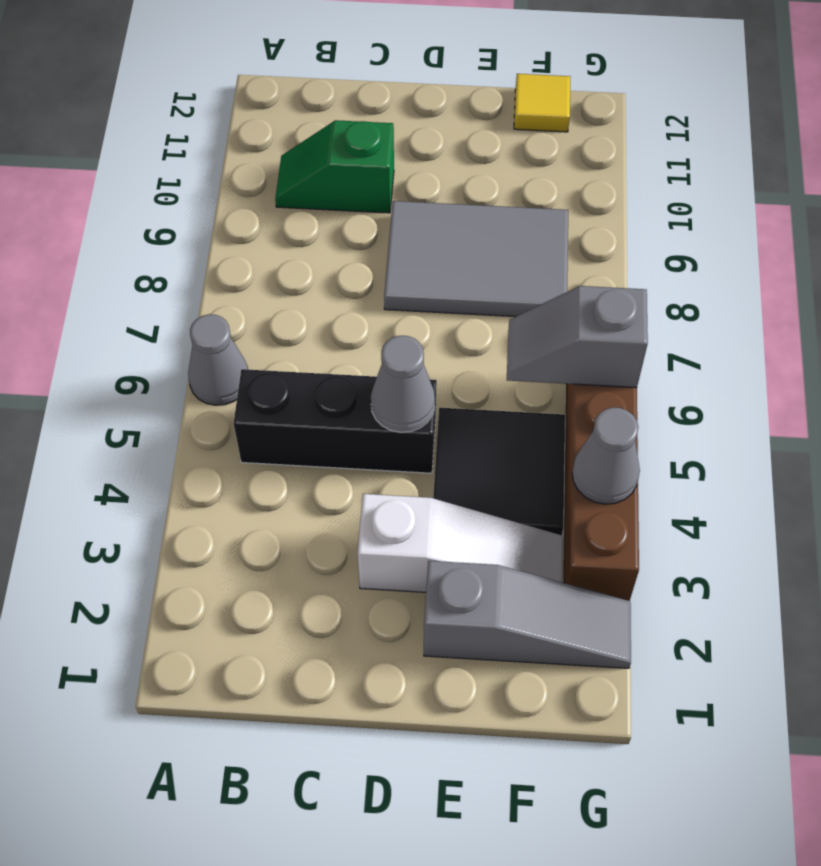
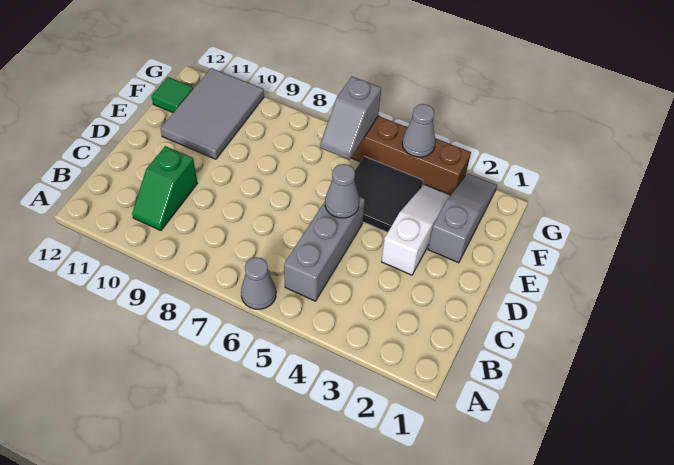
black 1x3 brick [234,369,437,473] -> grey 1x3 brick [284,197,365,301]
grey 2x3 tile [384,201,568,317] -> grey 2x3 tile moved to [160,68,264,159]
yellow 1x1 tile [514,74,570,132] -> green 1x1 tile [151,77,194,113]

